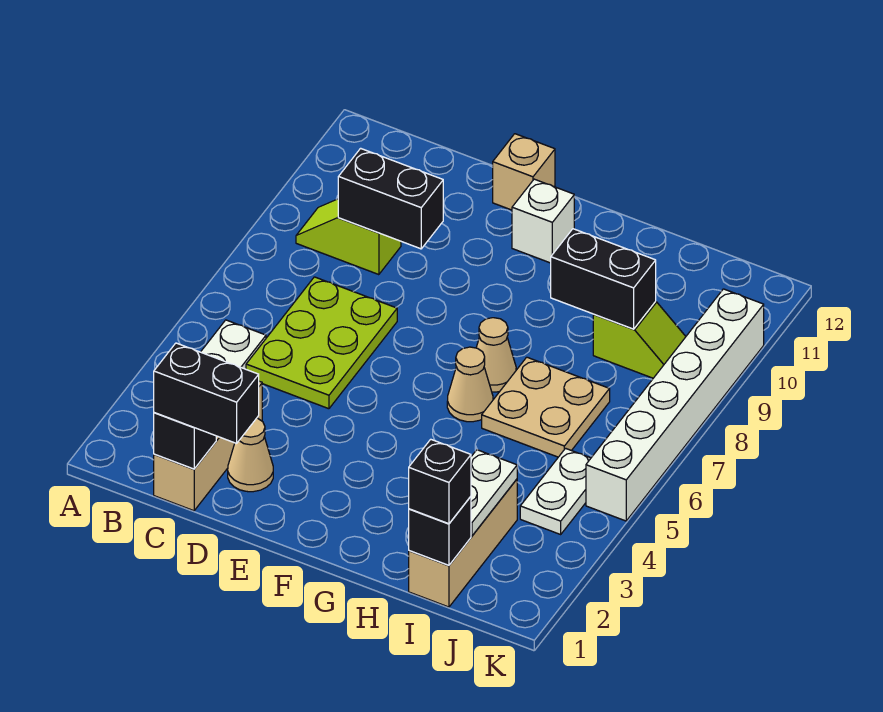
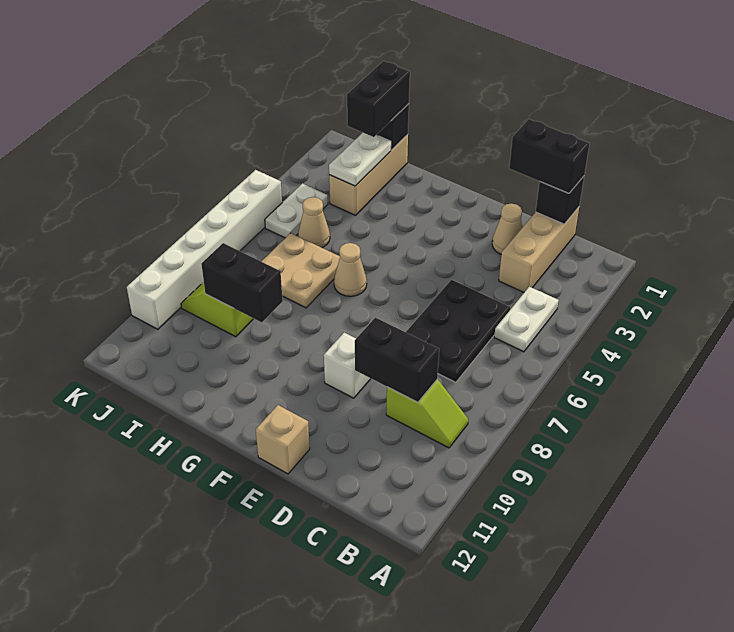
lime 2x3 plate [246,277,397,409] -> black 2x3 plate [406,280,510,382]
white 1x1 brick [512,179,574,263] -> white 1x1 brick moved to [324,333,371,398]
tan 1x1 cone [476,318,516,392] -> tan 1x1 cone moved to [298,197,330,248]
black 1x1 brick [409,439,471,524] -> black 1x2 brick [347,61,410,137]

